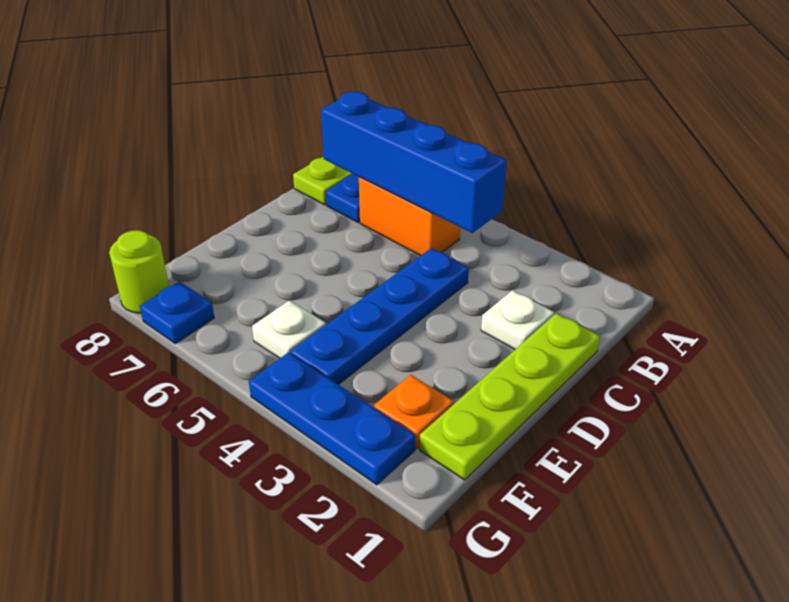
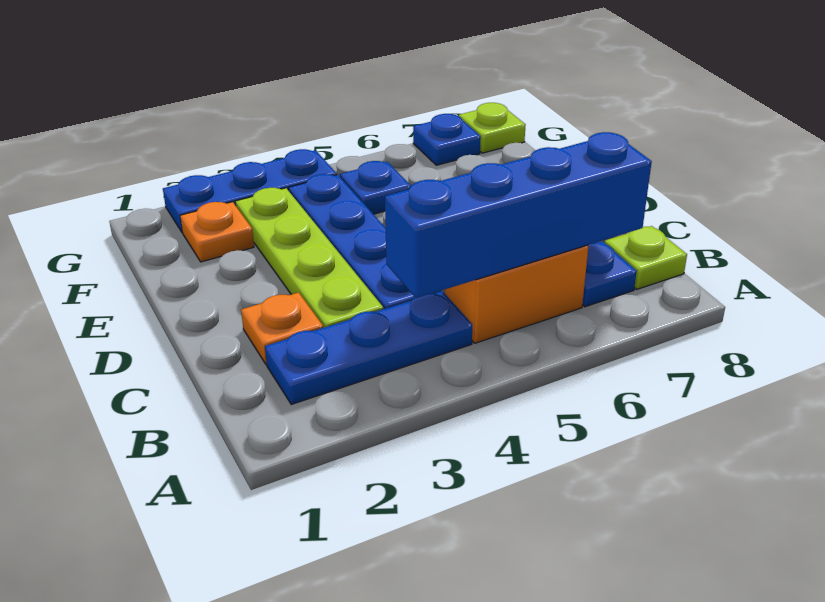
none -> blue 1x3 plate [265,291,472,404]
lime 1x4 plate [419,313,600,480] -> lime 1x4 plate moved to [235,188,383,328]
white 1x1 plate [481,290,554,349] -> orange 1x1 plate [241,292,323,364]
white 1x1 plate [252,300,326,358] -> blue 1x1 plate [340,161,411,214]
lime 1x1 round brick [109,230,169,313] -> lime 1x1 plate [459,103,526,153]

